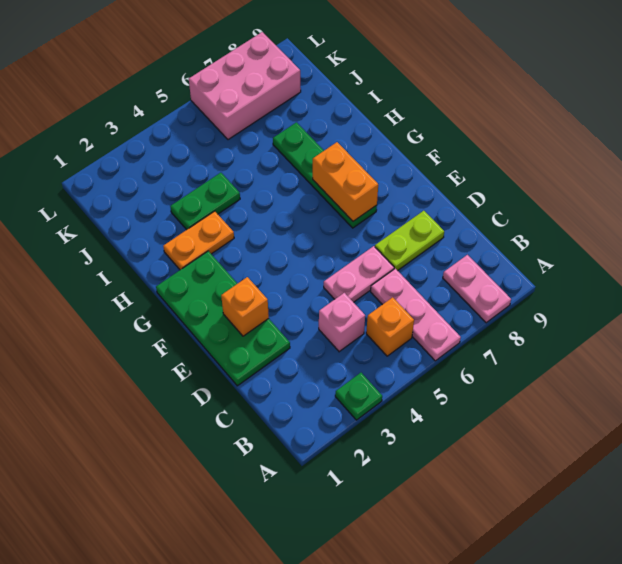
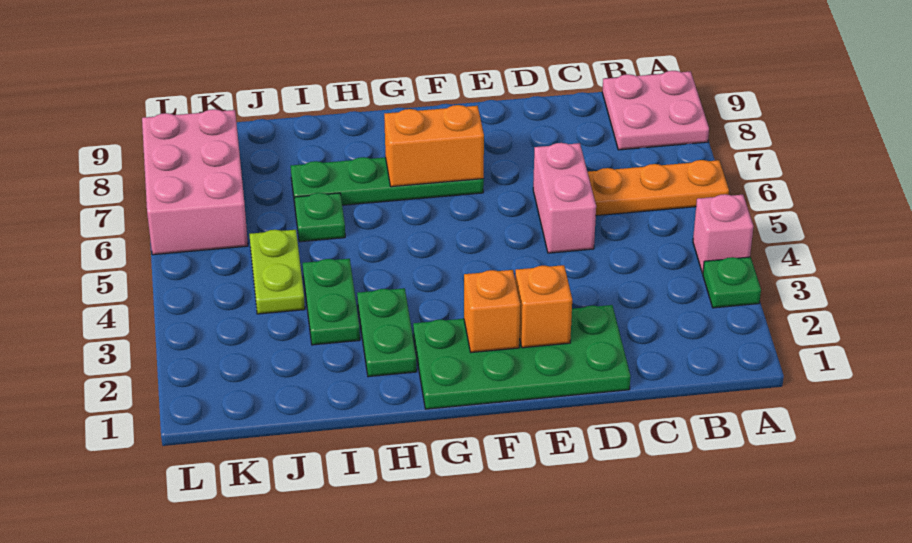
pink 1x3 plate [371,269,461,361] -> orange 1x3 plate [588,160,729,216]
pink 1x2 plate [443,255,511,323] -> pink 2x2 plate [602,71,709,150]
orange 1x1 brick [366,297,414,356] -> orange 1x1 brick moved to [464,270,520,352]
pink 1x1 brick [319,293,365,352] -> pink 1x1 brick moved to [693,194,754,273]
pink 1x2 plate [324,246,394,302] -> pink 1x2 brick [533,143,596,253]
lime 1x2 plate [375,211,444,271] -> lime 1x2 plate moved to [249,230,305,314]
orange 1x2 plate [163,211,234,270] -> green 1x2 plate [357,288,417,377]
none -> green 1x1 plate [295,193,345,242]

